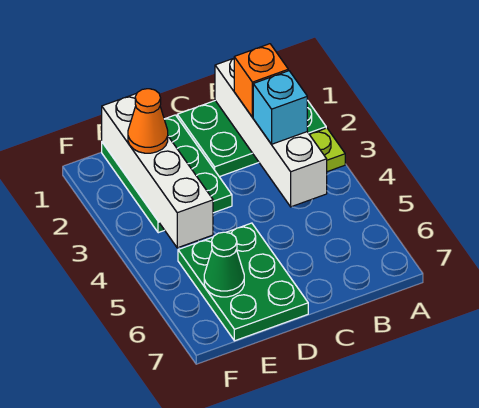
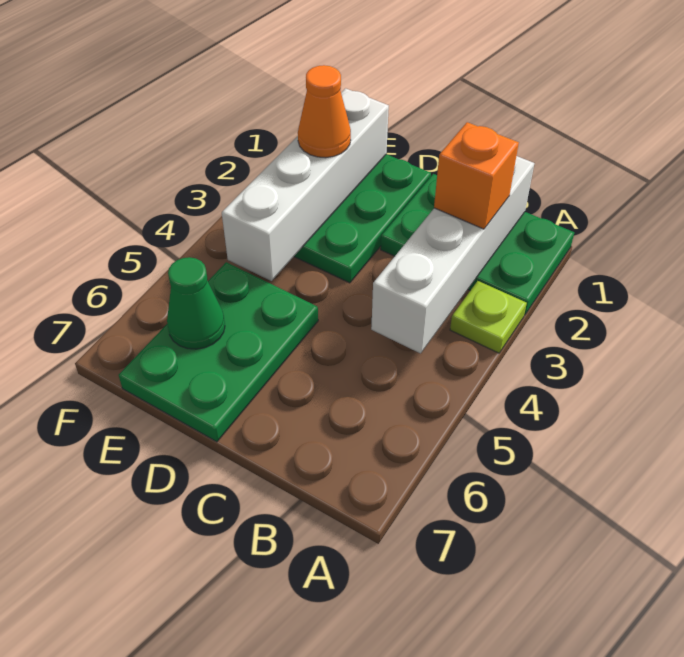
cyan 1x1 brick [253,71,307,144] -> none

